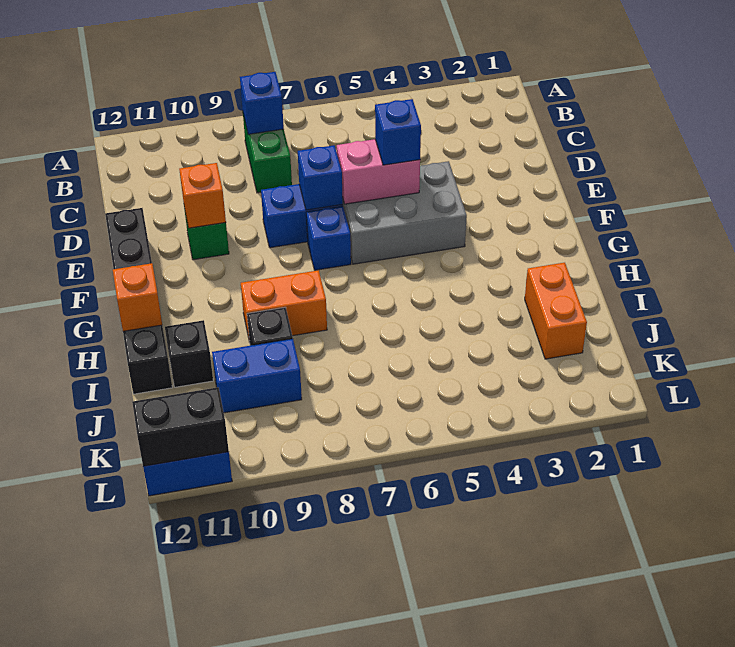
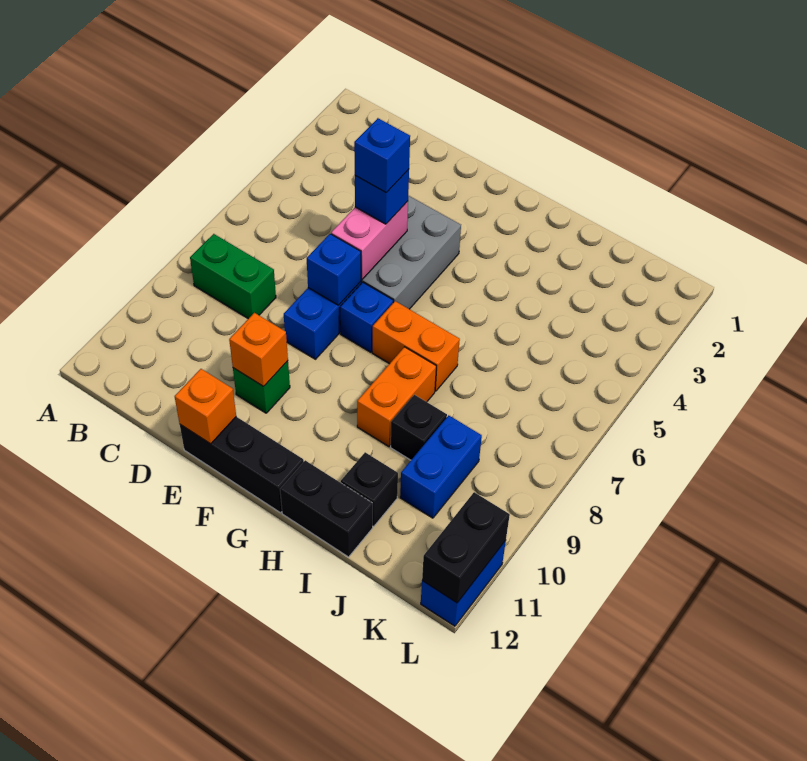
blue 1x1 brick [240,72,284,134] -> blue 1x1 brick moved to [354,118,410,193]
orange 1x1 brick [113,263,162,331] -> orange 1x1 brick moved to [175,369,236,444]
orange 1x2 brick [525,263,587,359] -> orange 1x2 brick moved to [372,301,460,391]

